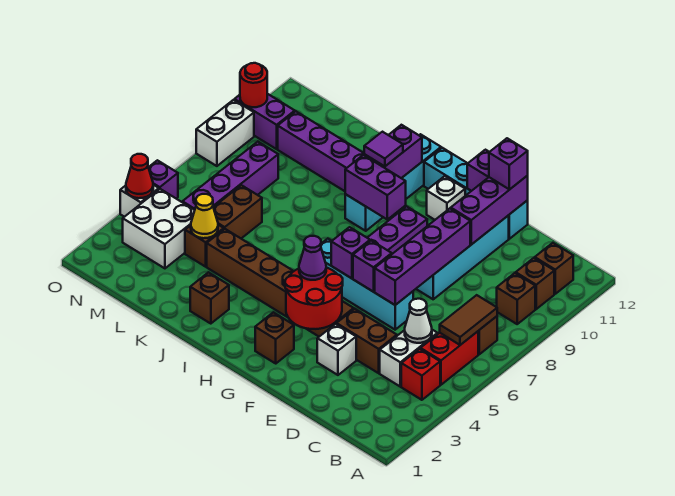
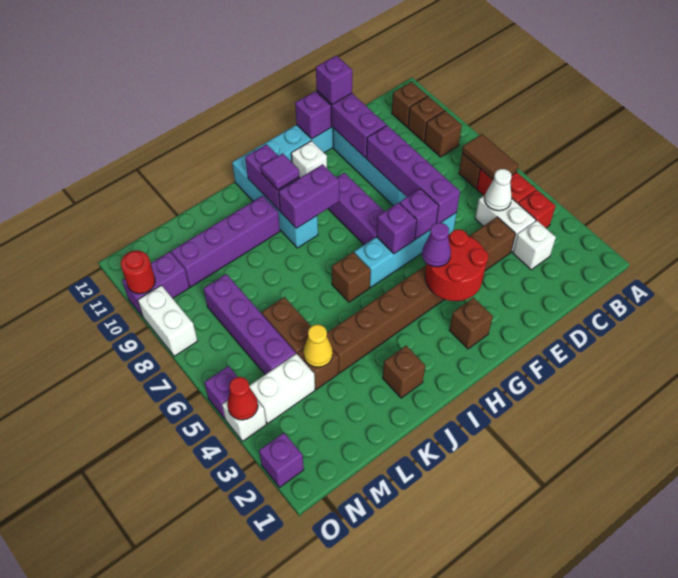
white 1x1 brick [317,324,356,375] -> white 1x1 brick moved to [513,220,556,270]
none -> brown 1x1 brick [332,252,371,302]
white 2x2 brick [123,189,195,268] -> white 1x2 brick [249,354,315,423]
none -> purple 1x1 brick [259,433,304,487]

